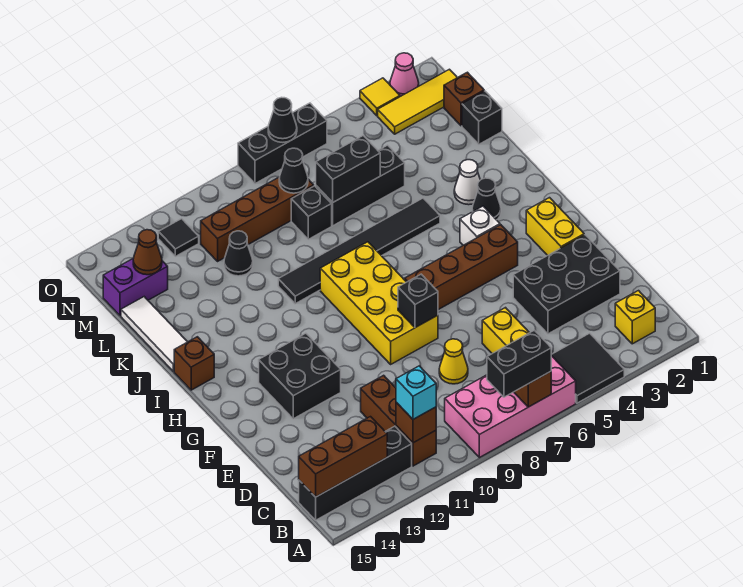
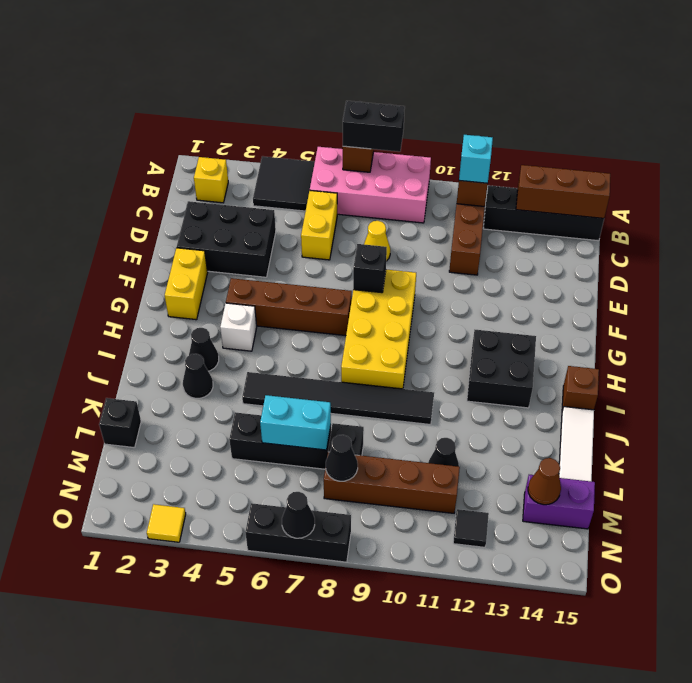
black 2x2 brick [259,333,341,419] -> black 2x2 brick moved to [467,330,536,408]
white 1x1 cone [454,160,480,205] -> black 1x1 cone [183,354,213,398]
black 1x2 brick [316,136,380,202] -> cyan 1x2 brick [260,395,331,450]
brown 1x1 brick [444,72,484,126] -> none
yellow 1x3 tile [378,69,457,134] -> none
pink 1x1 cone [390,53,419,97] -> none

